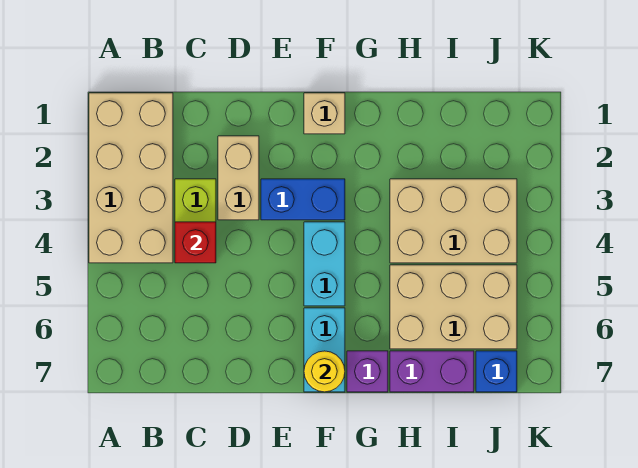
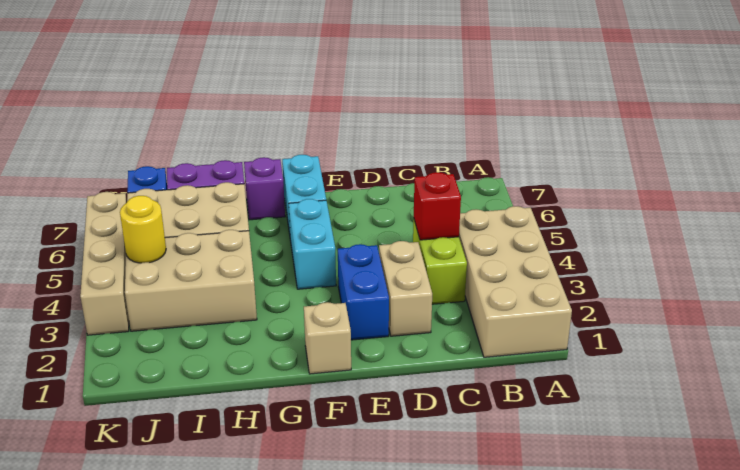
blue 1x2 brick [261,179,345,220] -> blue 1x2 brick turned to [338,244,389,340]
yellow 1x1 round brick [304,351,345,392] -> yellow 1x1 round brick moved to [120,196,166,263]
none -> tan 1x4 brick [80,192,129,335]

